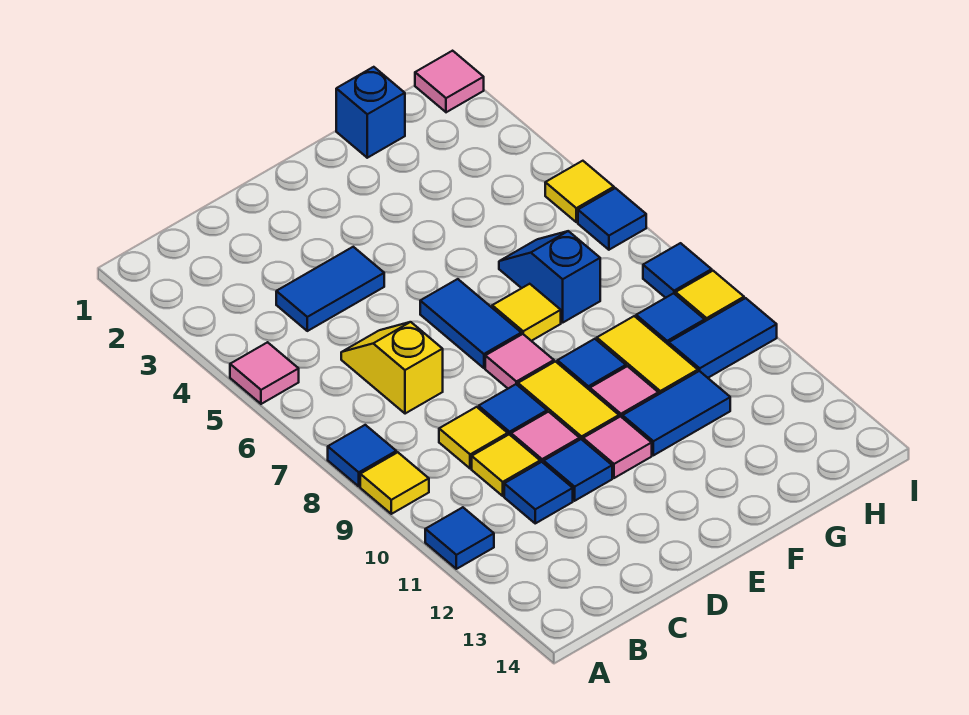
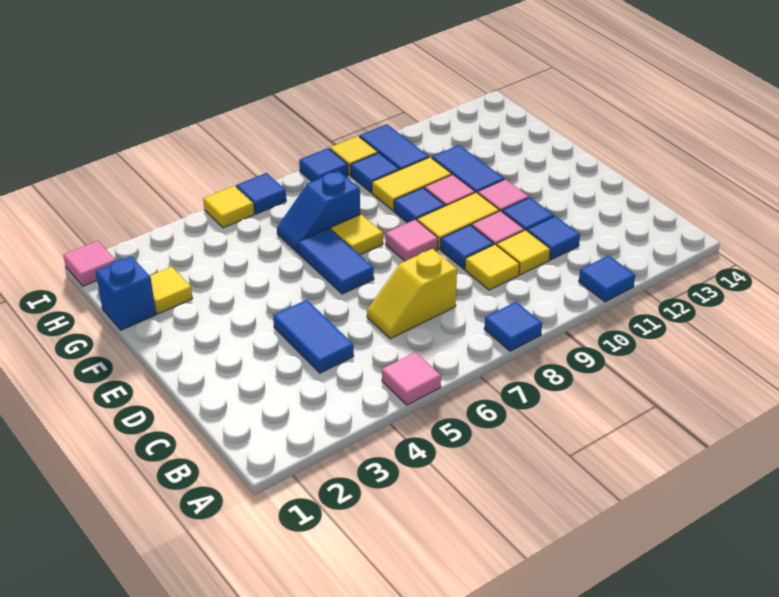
yellow 1x1 tile [360,452,429,514] -> yellow 1x1 tile moved to [150,267,193,314]
blue 1x2 tile [420,279,521,368] -> blue 1x2 tile turned to [298,228,374,294]

